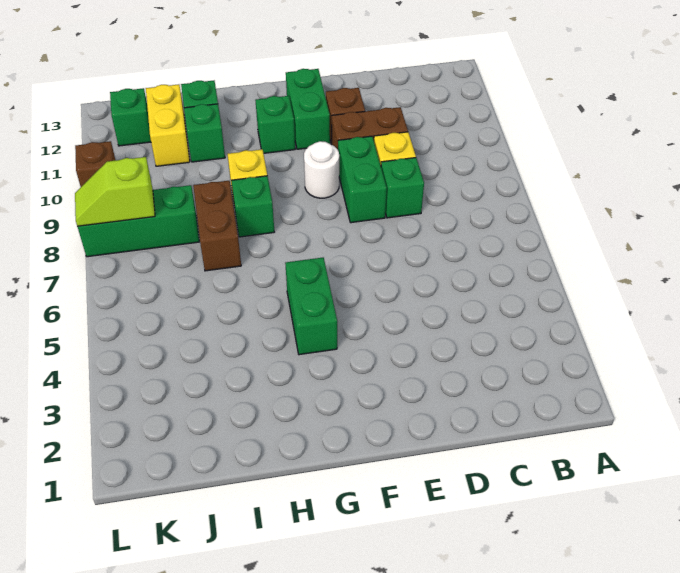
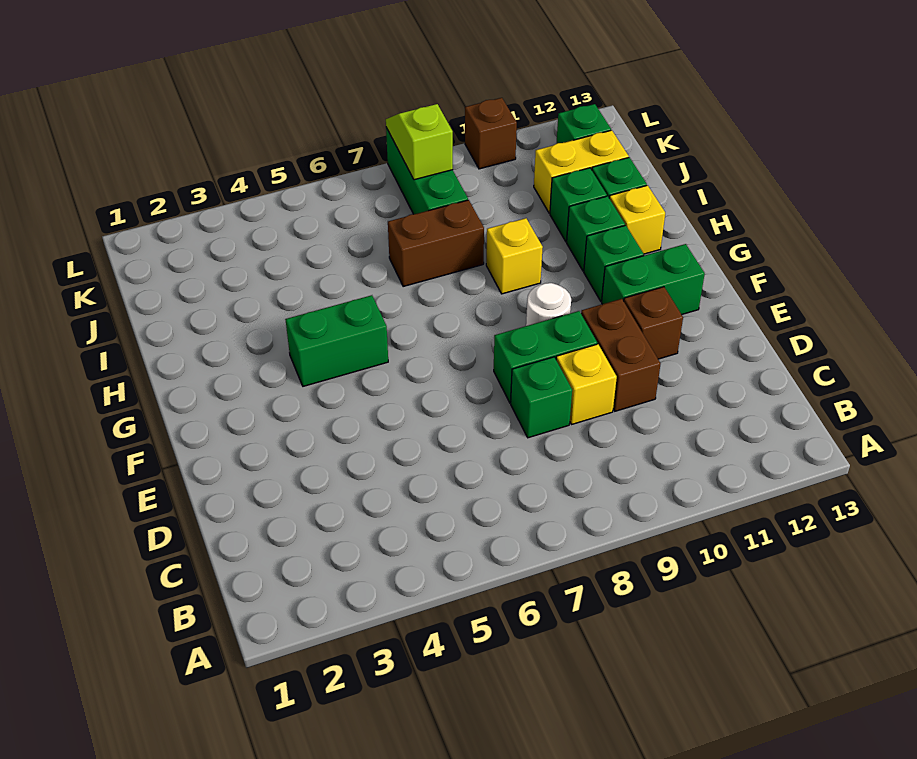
green 1x1 brick [232,176,274,237] -> green 1x1 brick moved to [567,196,625,271]
none -> yellow 1x1 brick [609,185,665,254]

